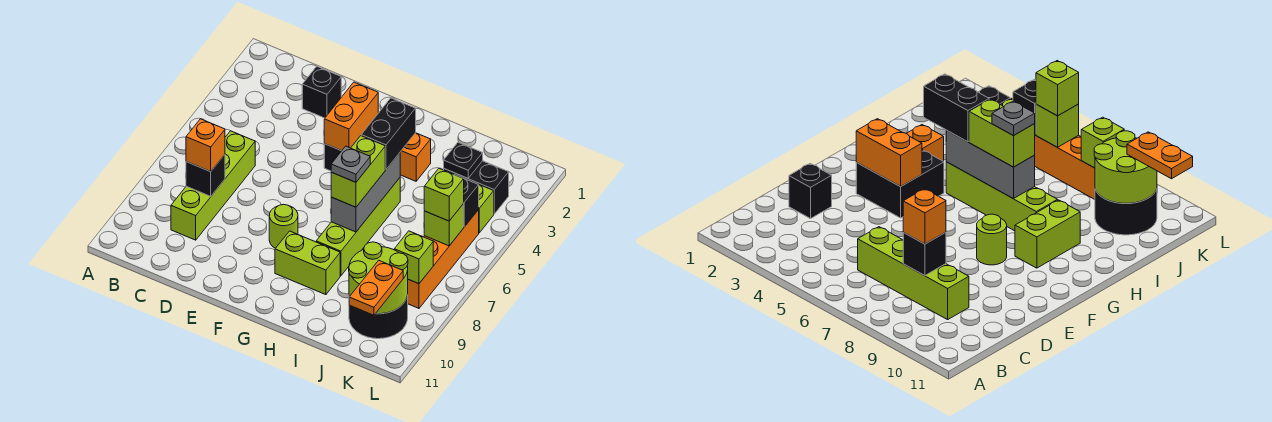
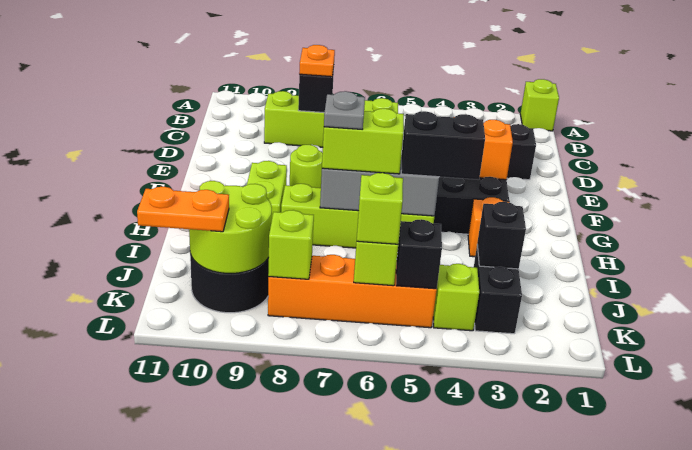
none -> lime 1x1 brick [520,79,559,131]
orange 1x1 brick [186,119,225,172] -> orange 1x1 plate [299,45,335,77]
black 1x1 plate [444,142,483,178] -> black 1x1 brick [477,202,526,269]

